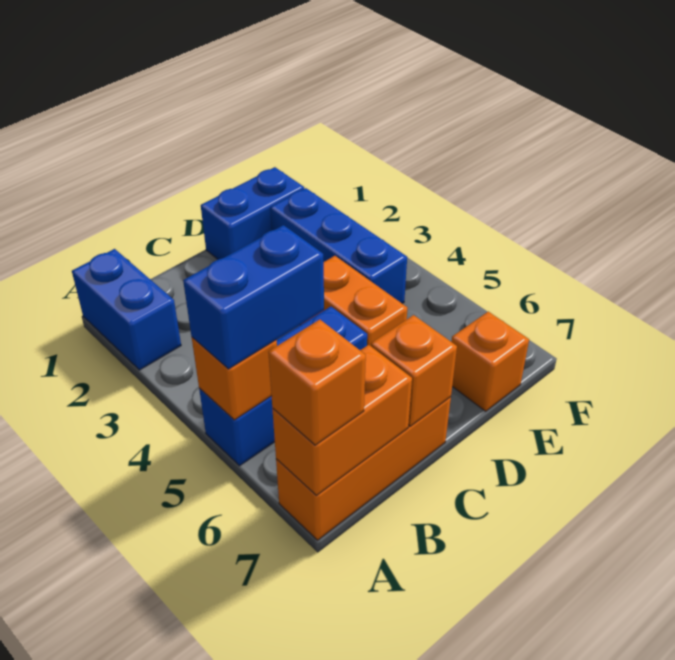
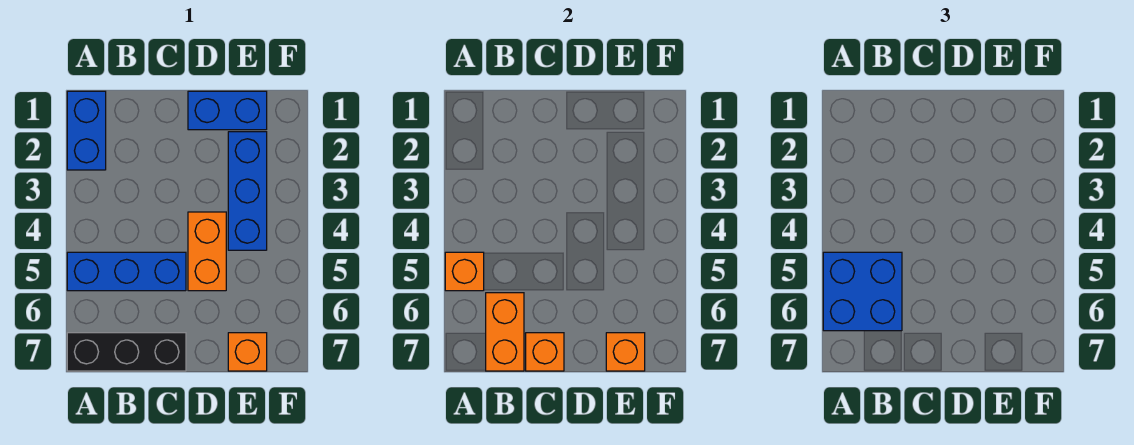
blue 1x2 brick [183,225,324,369] -> blue 2x2 brick [823,252,902,331]
orange 1x3 brick [276,397,451,540] -> black 1x3 brick [67,333,186,371]
orange 1x2 brick [272,345,412,495] -> orange 1x2 brick turned to [486,293,524,371]
orange 1x1 brick [268,320,366,445] -> orange 1x1 brick moved to [606,333,645,371]

